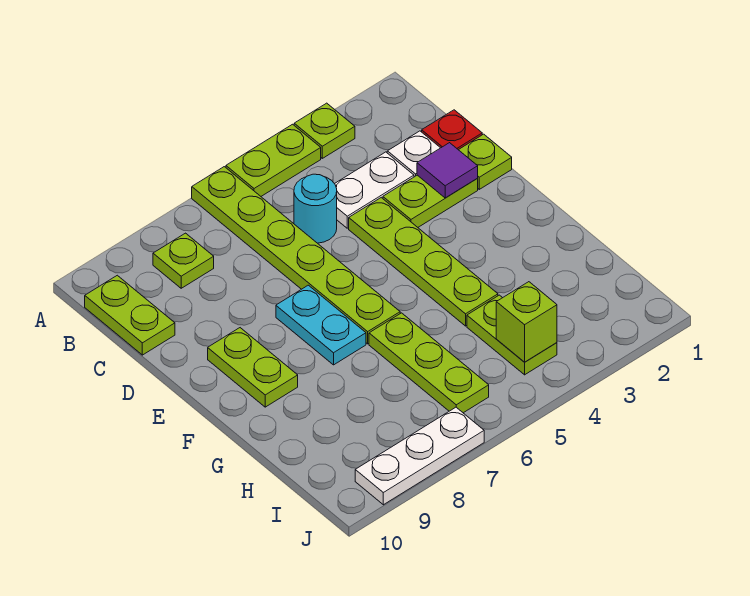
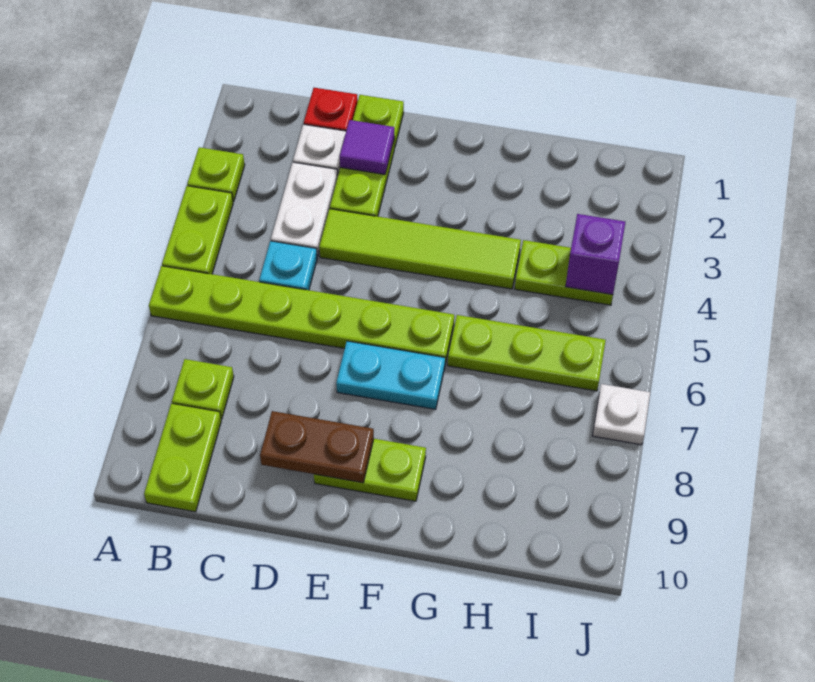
lime 1x2 plate [85,275,175,355] -> lime 1x2 plate turned to [144,403,221,512]
cyan 1x1 round brick [294,174,337,243] -> cyan 1x1 plate [259,241,317,290]
lime 1x4 plate [349,198,498,326] -> lime 1x4 tile [319,209,521,289]
none -> brown 1x2 plate [260,411,374,483]
lime 1x1 brick [496,282,557,362] -> purple 1x1 brick [566,214,625,295]
white 1x3 plate [355,407,484,505] -> white 1x1 plate [593,384,650,445]

